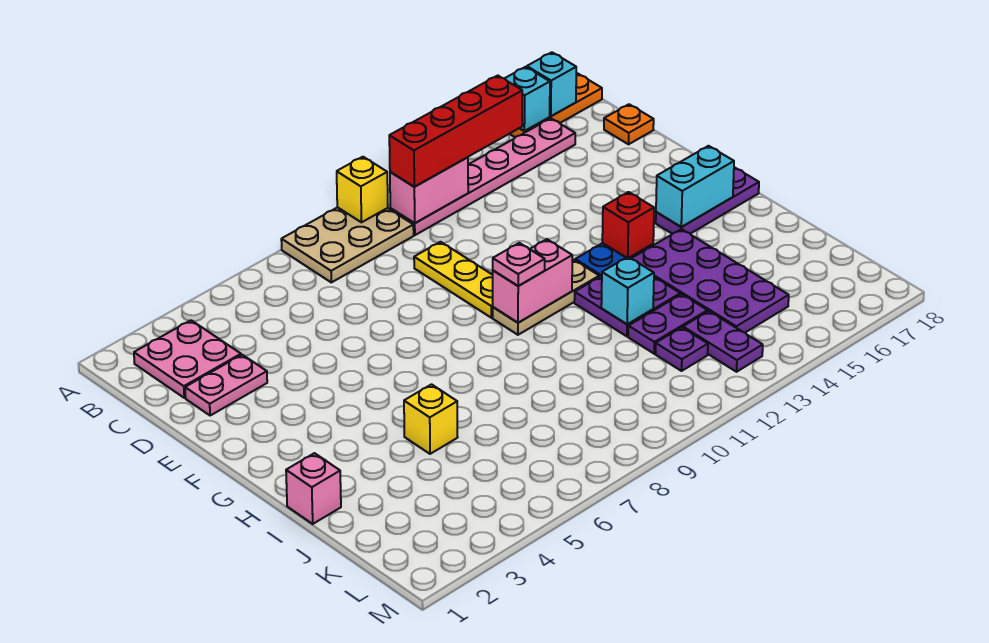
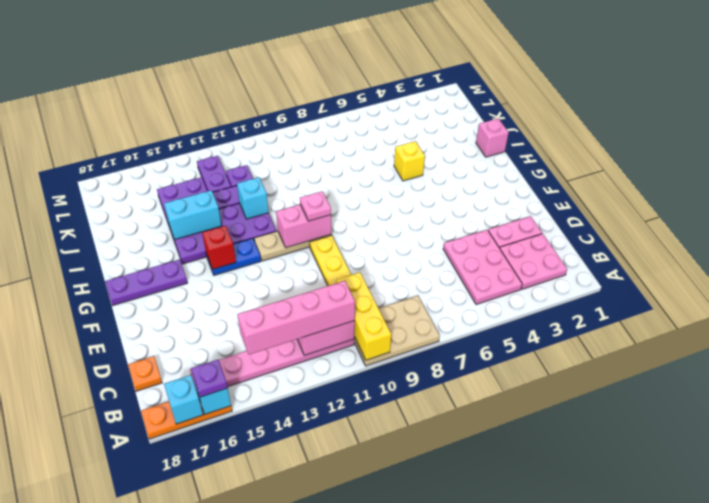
yellow 1x1 brick [337,157,388,222] -> yellow 1x3 brick [336,272,391,360]
none -> purple 1x1 plate [191,360,227,397]
none -> pink 2x3 plate [443,230,522,305]
red 1x4 brick [389,76,522,187] -> pink 1x4 brick [237,281,355,355]
cyan 1x2 brick [656,146,734,227] -> cyan 1x2 brick moved to [164,190,221,240]

